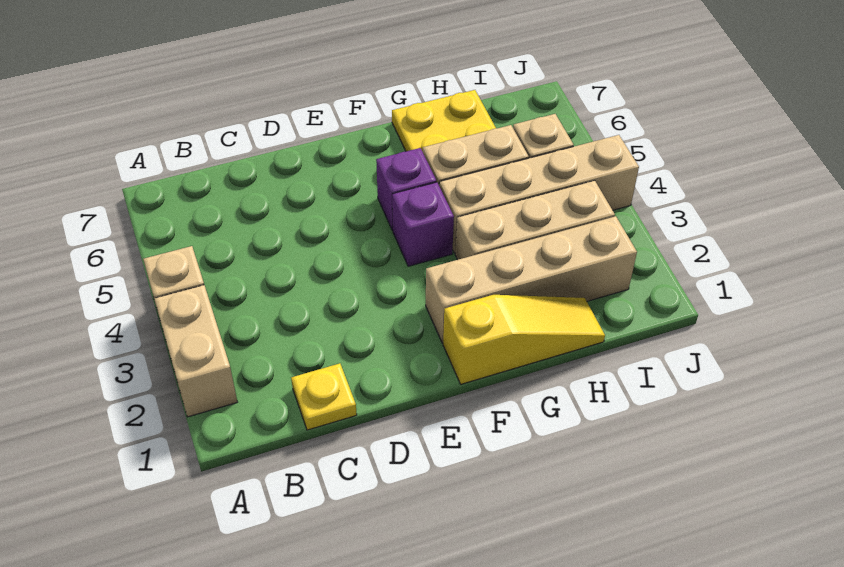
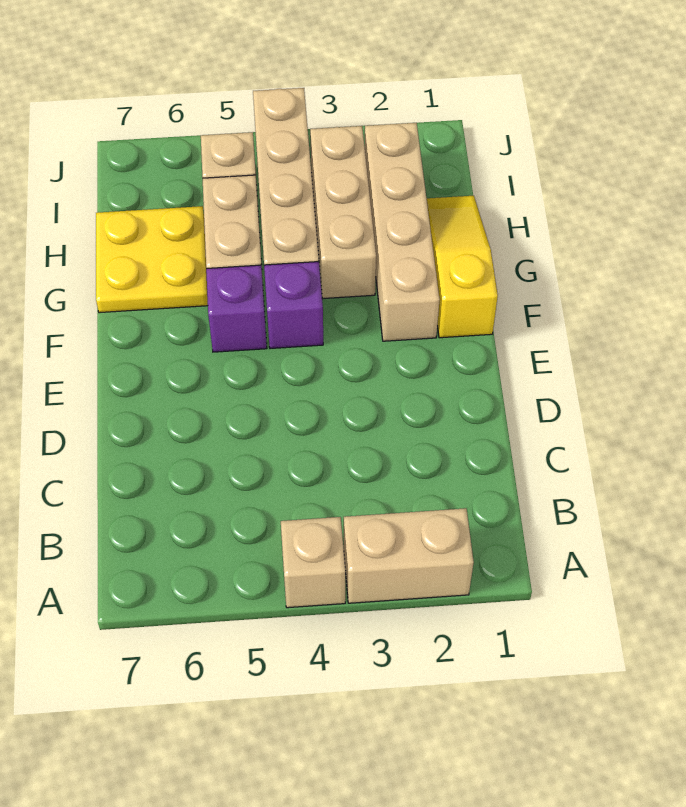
yellow 1x1 plate [291,363,357,430] -> none

